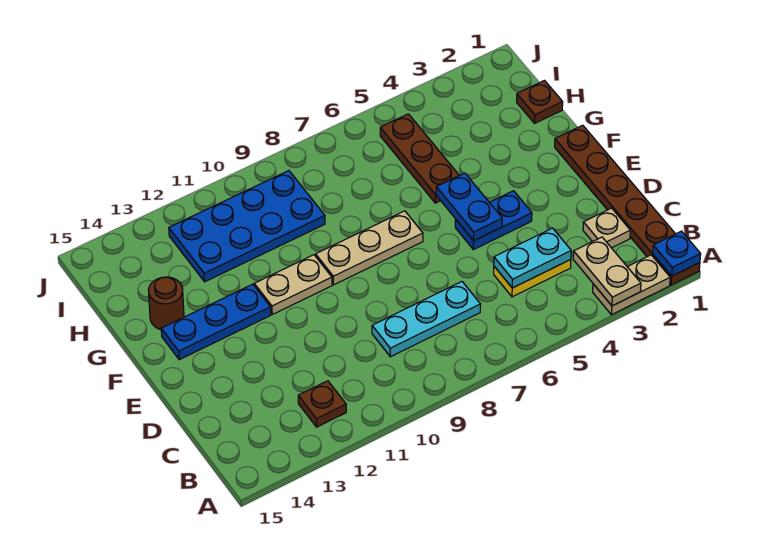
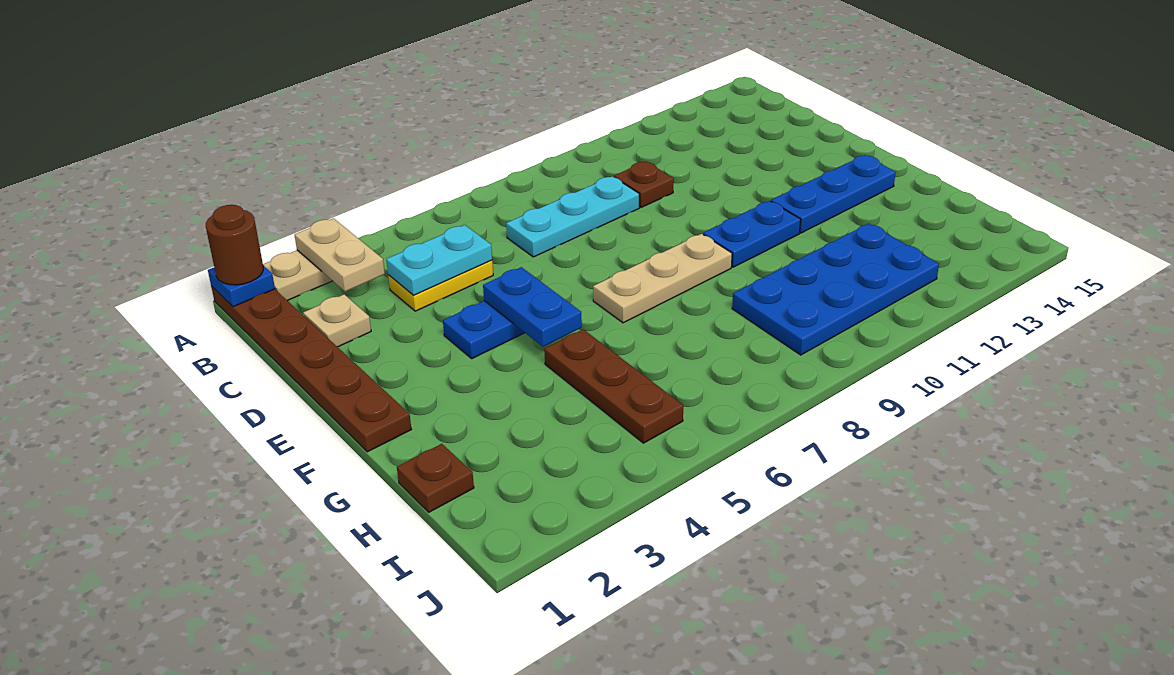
brown 1x1 plate [298,381,346,427] -> brown 1x1 plate moved to [614,162,674,208]
tan 1x2 plate [254,255,332,314] -> blue 1x2 plate [703,201,801,267]
brown 1x1 round brick [148,277,184,330] -> brown 1x1 round brick moved to [206,205,263,285]

